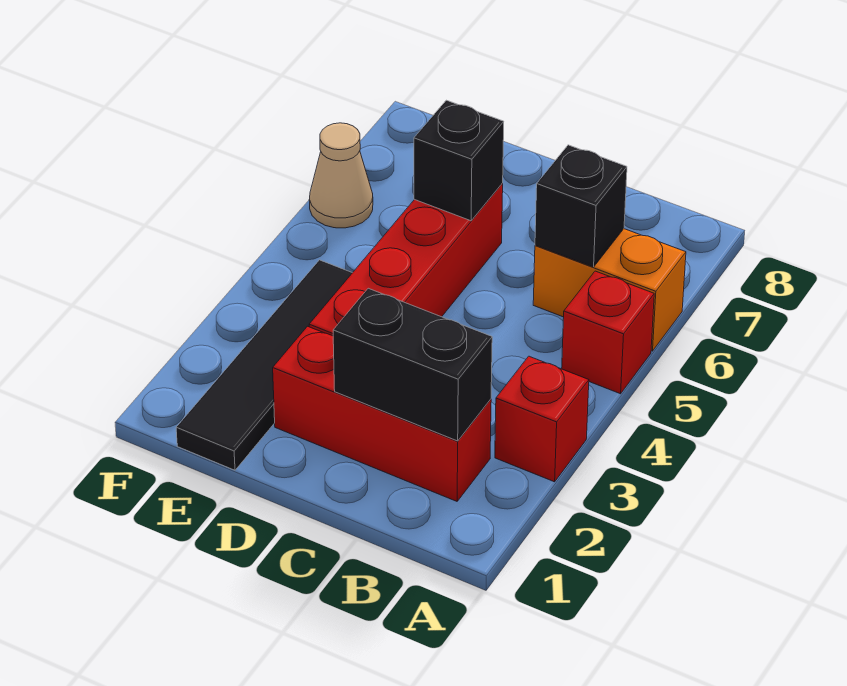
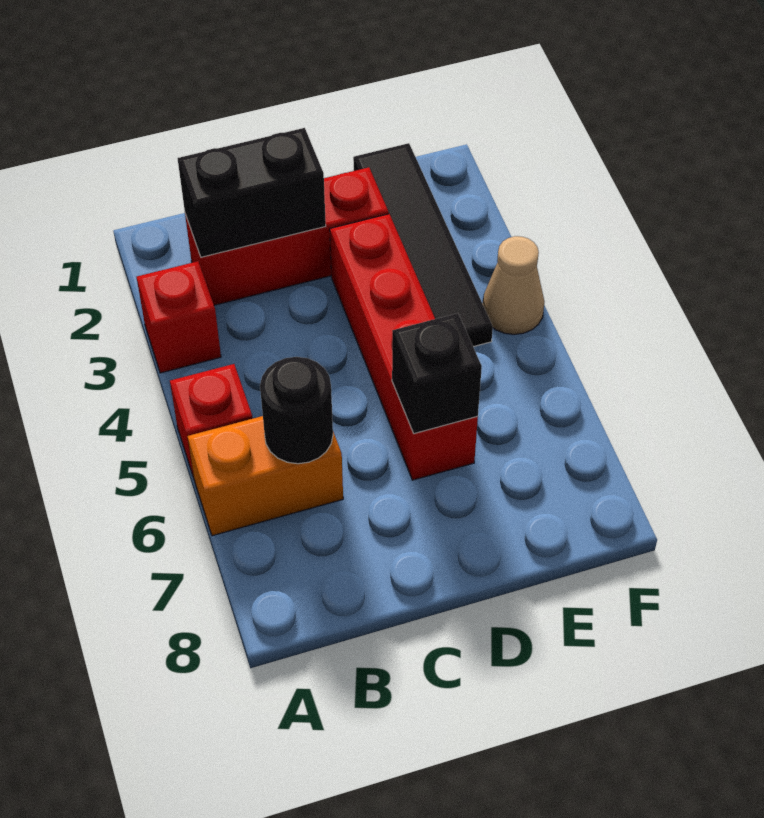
black 1x1 brick [535,145,627,267] -> black 1x1 round brick [260,357,333,464]
tan 1x1 cone [309,123,373,228] -> tan 1x1 cone moved to [482,236,544,334]

